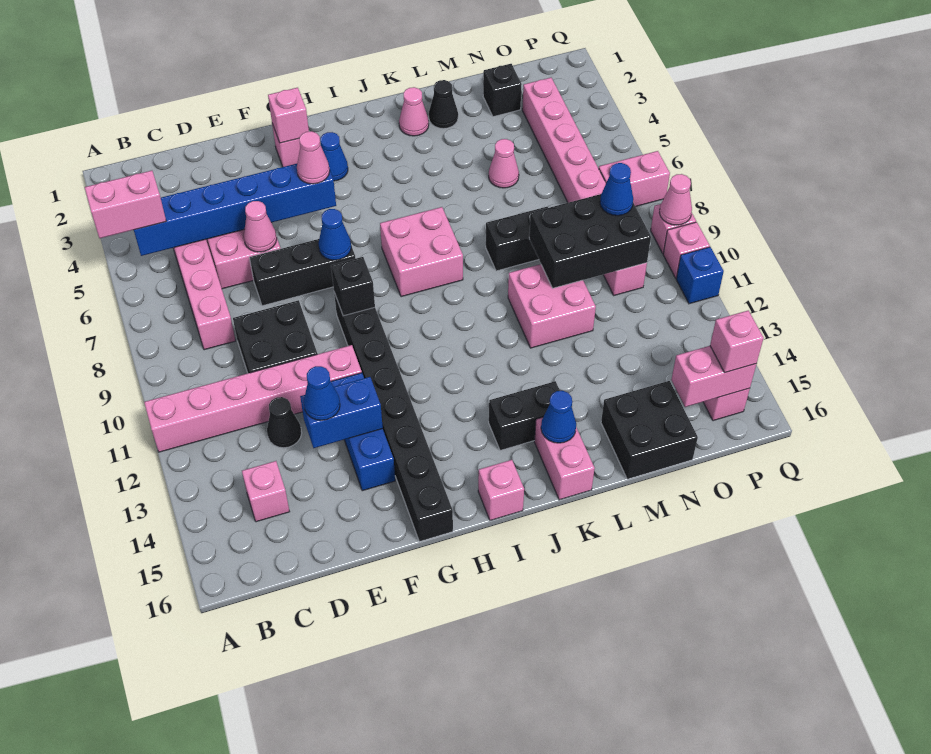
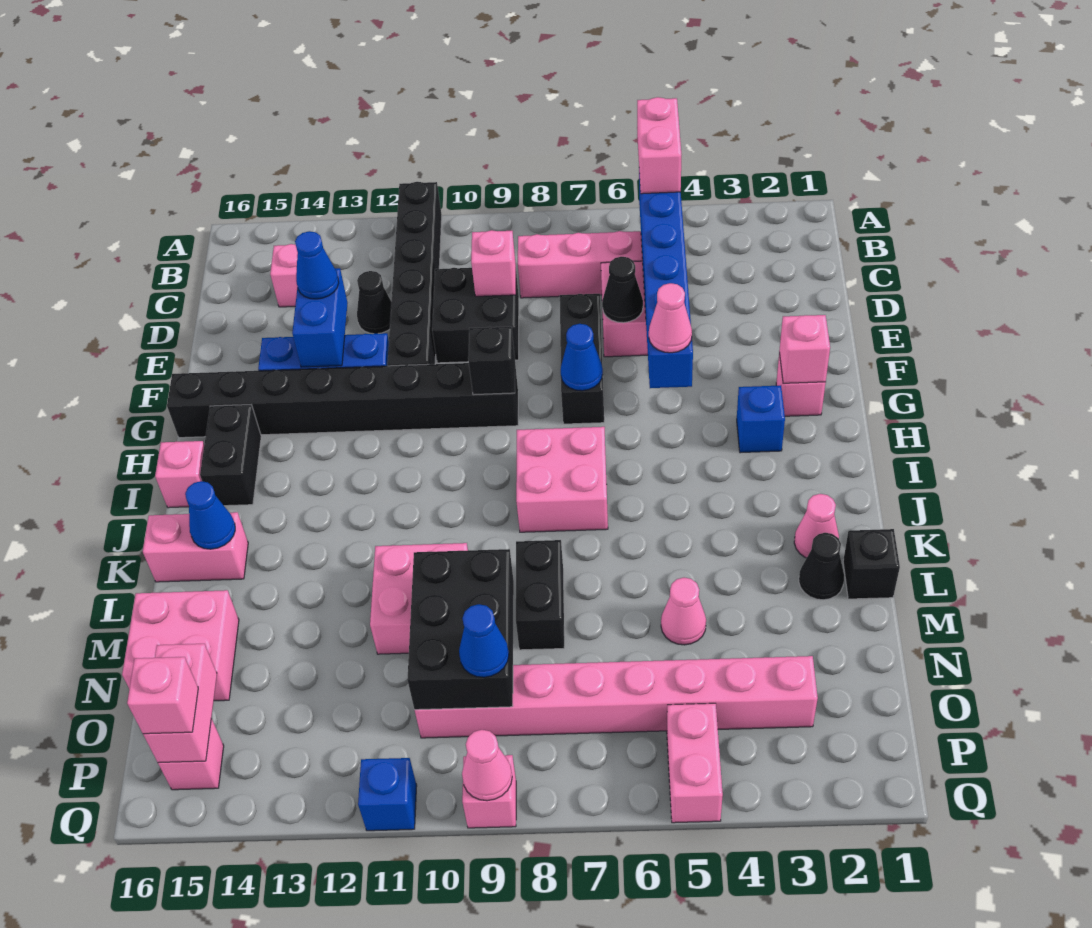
pink 1x6 brick [144,345,362,452] -> black 1x6 brick [387,182,442,366]
pink 1x1 cone [244,201,277,252] -> black 1x1 cone [602,257,643,323]
blue 1x1 cone [320,132,348,181] -> blue 1x1 brick [737,385,785,453]
black 1x2 brick [489,381,560,450] -> black 1x2 brick moved to [200,405,261,506]
black 2x2 brick [601,381,698,479] -> pink 2x2 brick [122,590,239,701]
black 1x1 brick [483,64,522,117] -> black 1x1 brick moved to [843,529,900,599]
pink 1x2 brick [599,151,670,207] -> pink 1x2 brick moved to [667,703,723,823]
pink 1x1 brick [663,222,710,278] -> pink 1x1 brick moved to [471,230,516,296]

